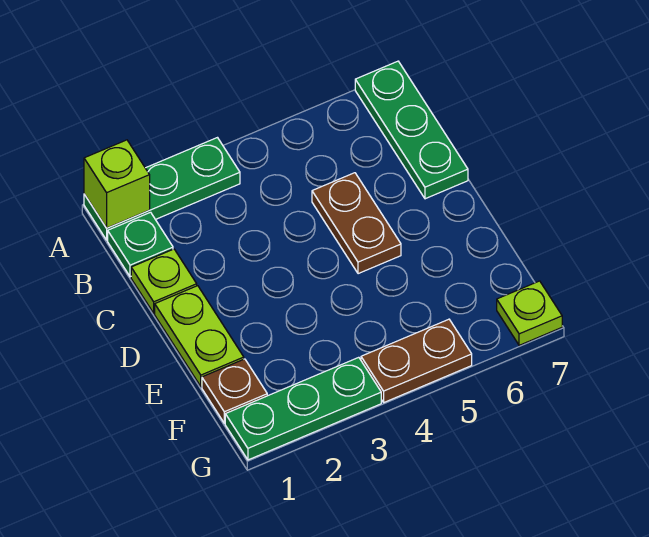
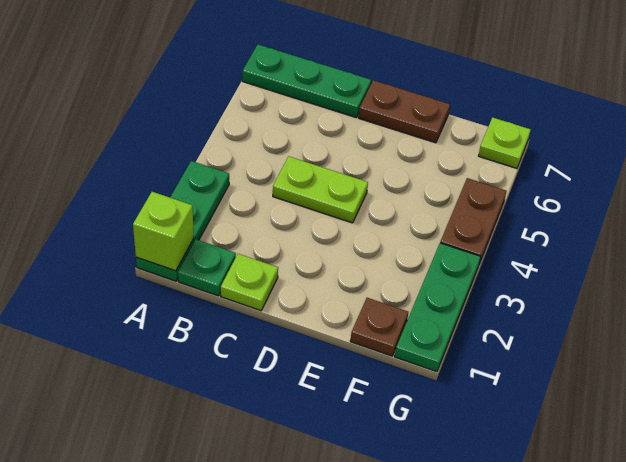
brown 1x2 plate [312,173,401,274] -> brown 1x2 plate moved to [359,80,450,143]
lime 1x2 plate [155,286,244,387] -> lime 1x2 plate moved to [273,156,368,223]

